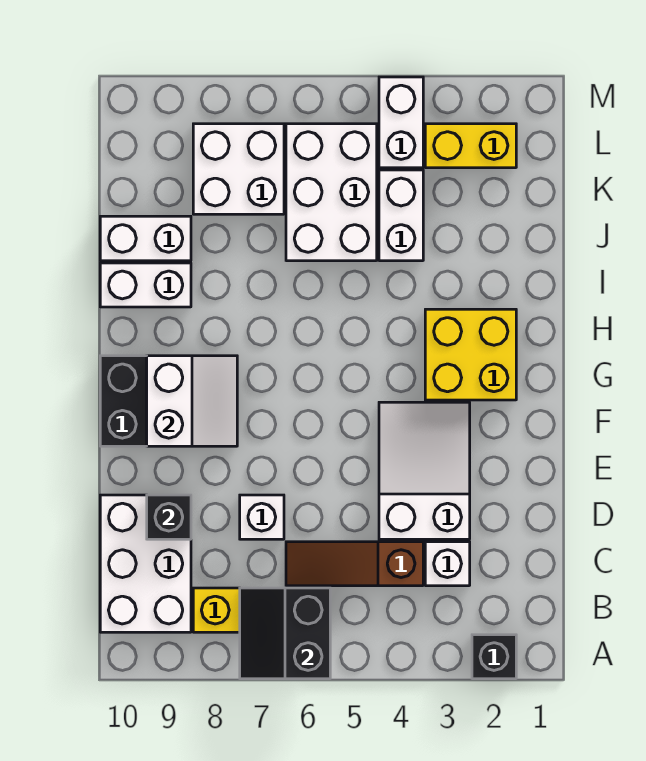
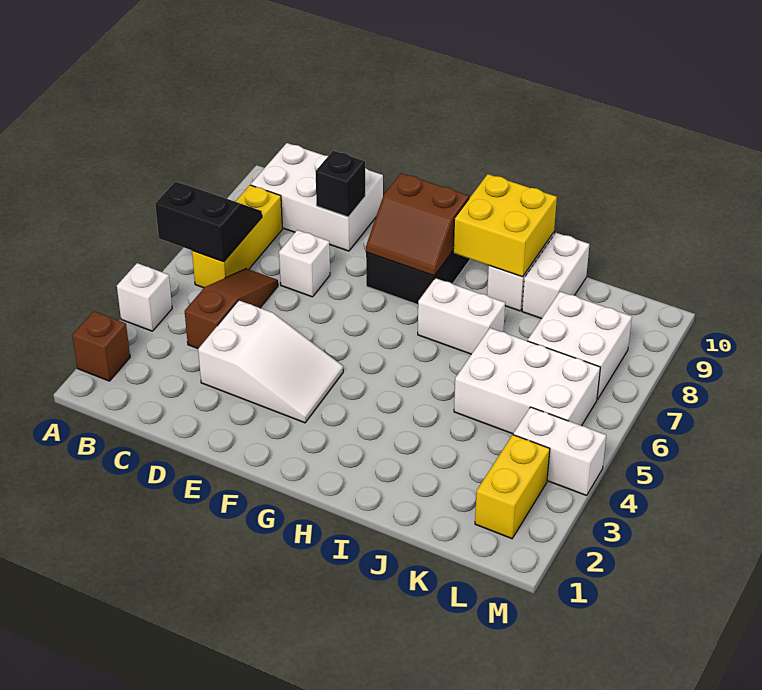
black 1x1 brick [472,635,516,679] -> brown 1x1 brick [72,311,130,381]
white 1x1 brick [425,542,470,586] -> white 1x1 brick moved to [117,263,172,331]
white 2x2 slope [147,356,237,446] -> brown 2x2 slope [366,173,469,276]
yellow 2x2 brick [425,309,516,400] -> yellow 2x2 brick moved to [453,174,557,277]
white 1x2 brick [379,170,423,261] -> white 1x2 brick moved to [418,278,505,354]

